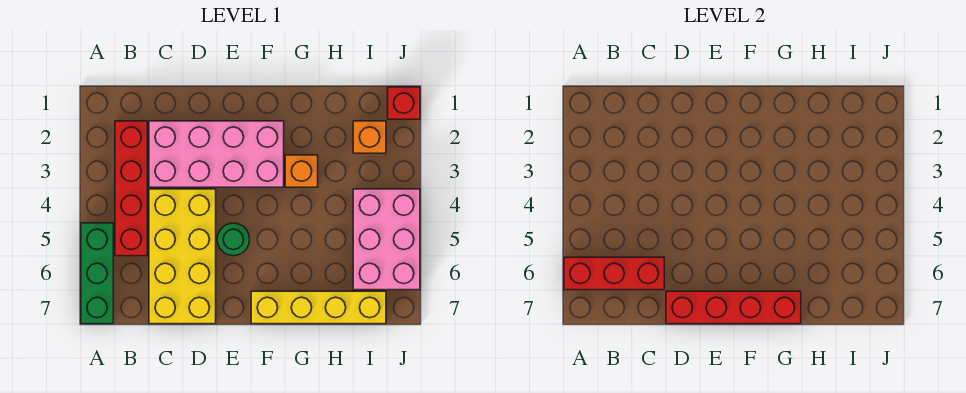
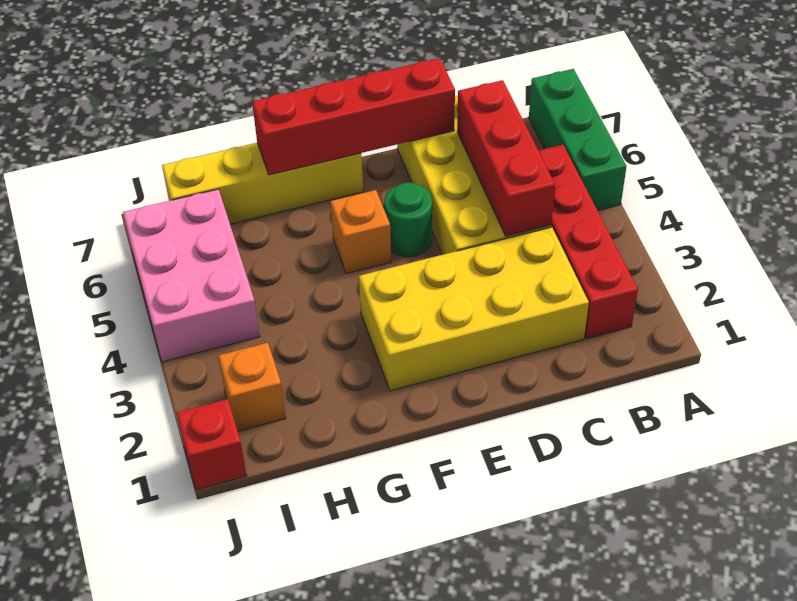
red 1x3 brick [564,257,664,290] -> red 1x3 brick turned to [457,80,555,236]
pink 2x4 brick [149,121,284,187] -> yellow 2x4 brick [359,227,589,391]
orange 1x1 brick [285,155,318,187] -> orange 1x1 brick moved to [330,190,391,274]

